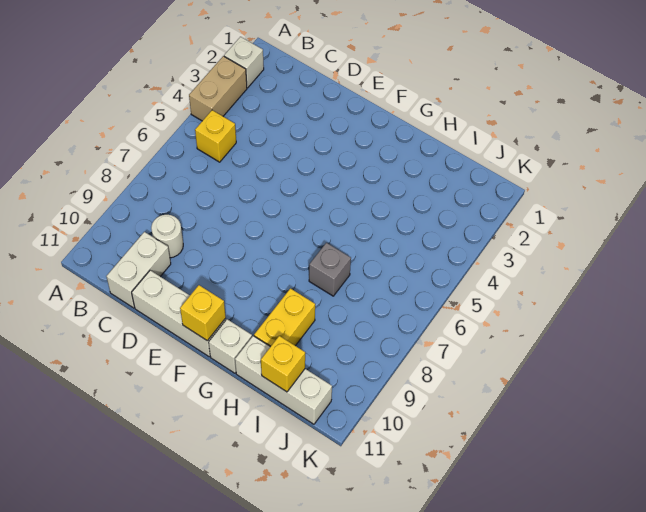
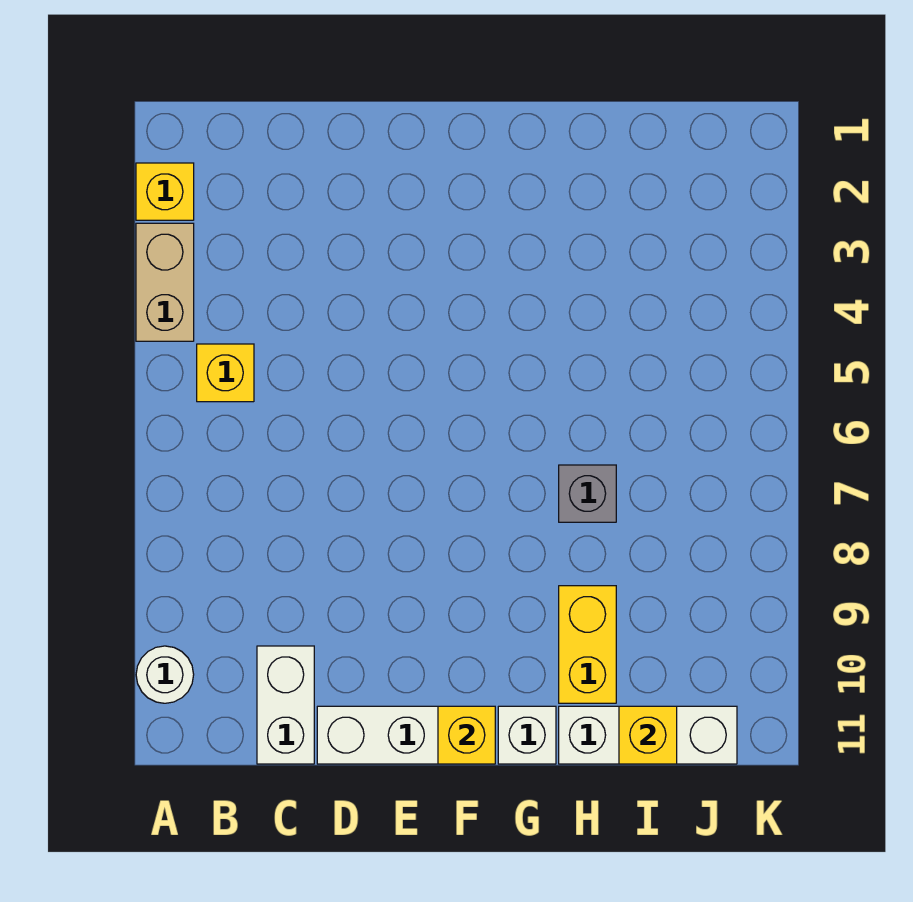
white 1x1 brick [224,37,264,88] -> yellow 1x1 brick [136,163,194,220]
white 1x1 round brick [151,215,183,258] -> white 1x1 round brick moved to [136,646,194,703]

